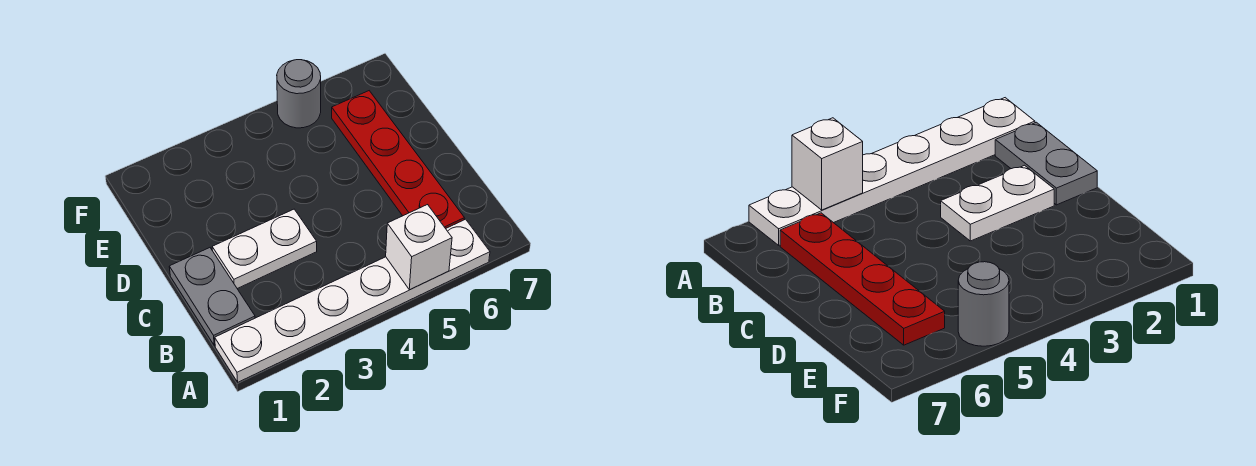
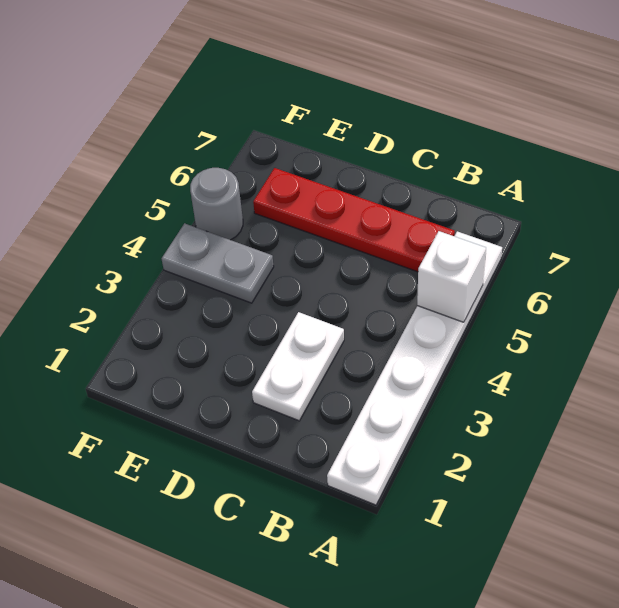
grey 1x2 plate [169,248,255,346] -> grey 1x2 plate moved to [162,223,274,303]

